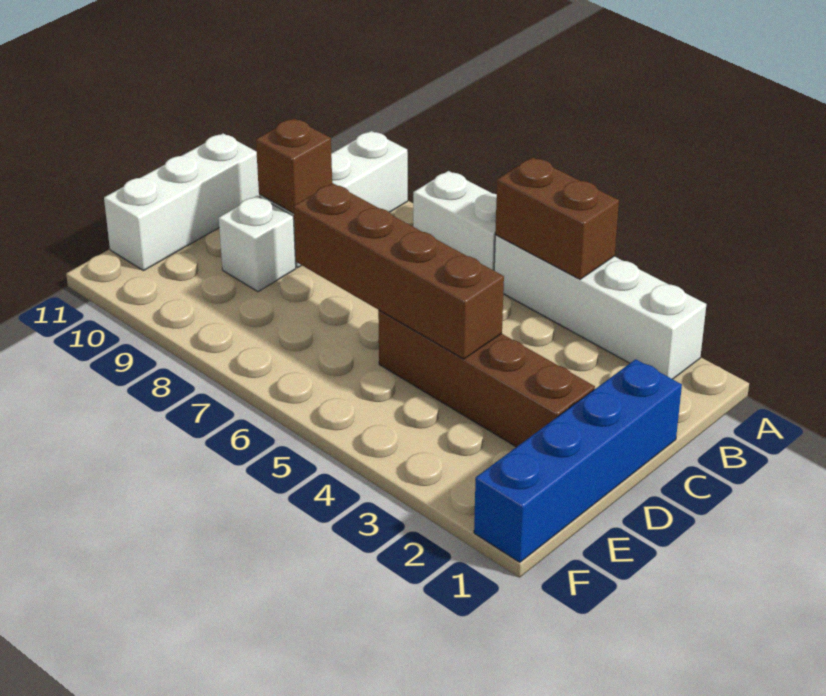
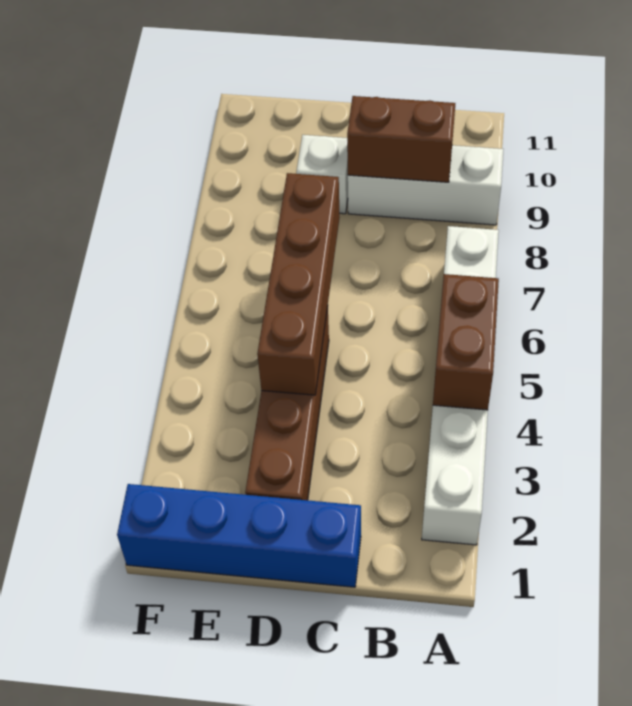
brown 1x1 brick [256,119,332,213] -> brown 1x2 brick [347,96,455,182]
white 1x3 brick [104,133,259,271] -> none

